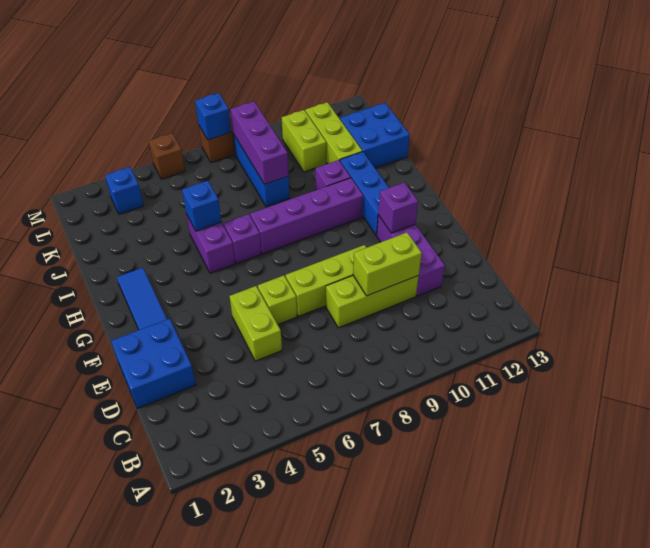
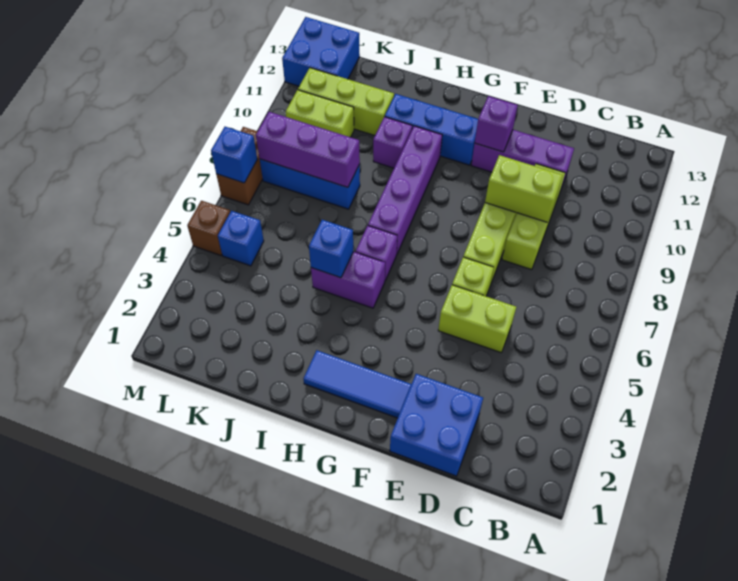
lime 1x2 brick [353,233,422,296] -> lime 1x2 brick turned to [485,155,563,222]
blue 2x2 brick [340,103,410,168] -> blue 2x2 brick moved to [282,17,360,86]
blue 1x1 brick [105,167,144,214] -> blue 1x1 brick moved to [218,211,264,266]

